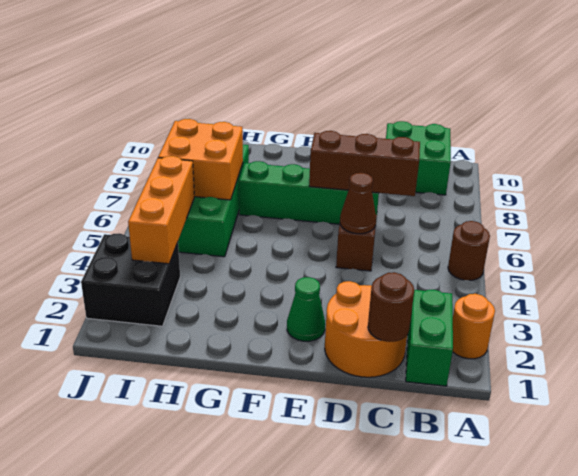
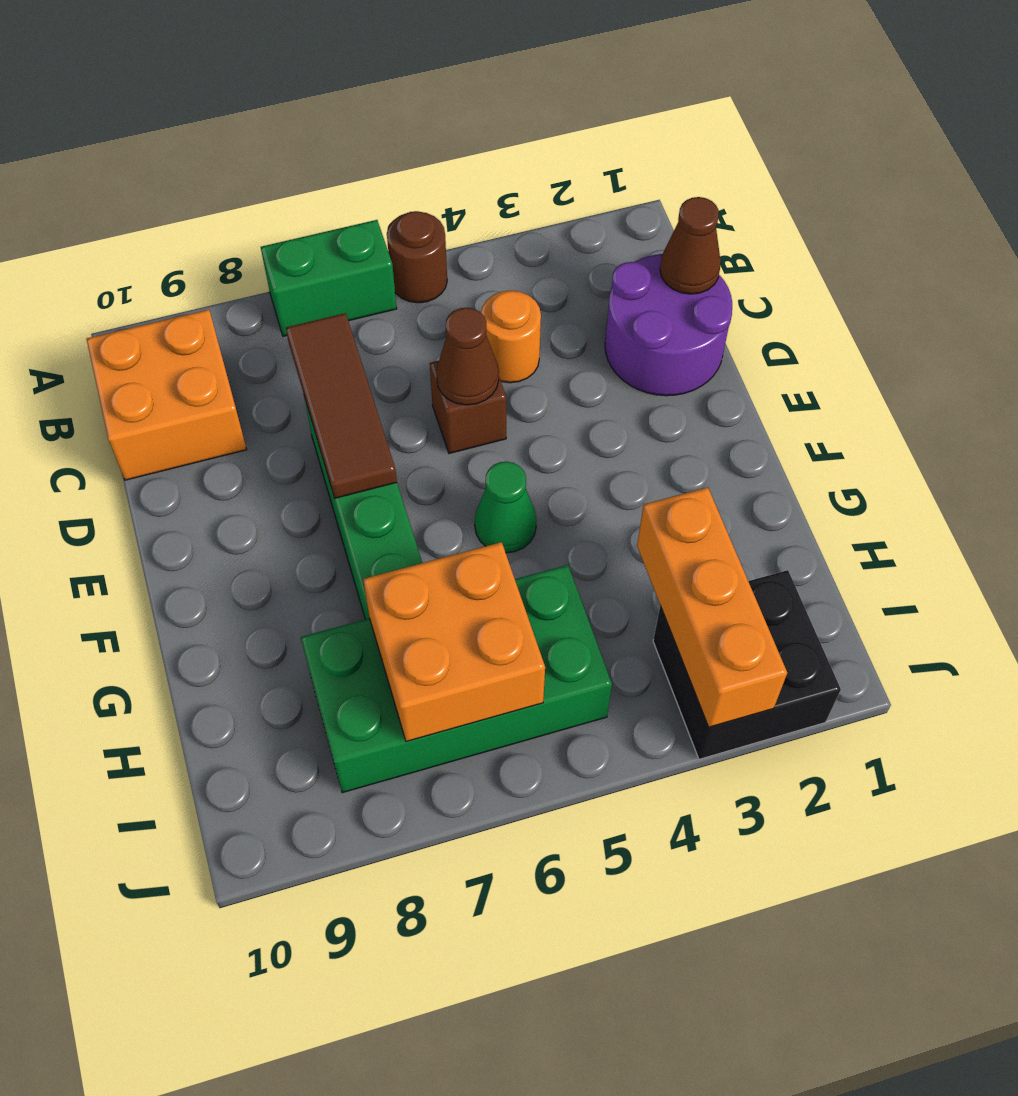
orange 1x1 round brick [453,294,495,359] -> orange 1x1 round brick moved to [481,291,541,383]
green 1x2 brick [406,290,453,386] -> green 1x2 brick moved to [261,220,397,336]
green 2x2 brick [386,121,451,195] -> orange 2x2 brick [87,310,247,480]
orange 2x2 round brick [325,281,407,377] -> purple 2x2 round brick [605,254,732,396]
brown 1x1 round brick [368,272,414,342] -> brown 1x1 cone [660,197,721,294]
brown 1x3 brick [309,131,420,196] -> brown 1x3 tile [286,313,397,499]
green 1x1 cone [287,277,325,341] -> green 1x1 cone moved to [475,462,537,553]
orange 1x3 brick [128,156,194,264] -> orange 1x3 brick turned to [637,487,787,727]

